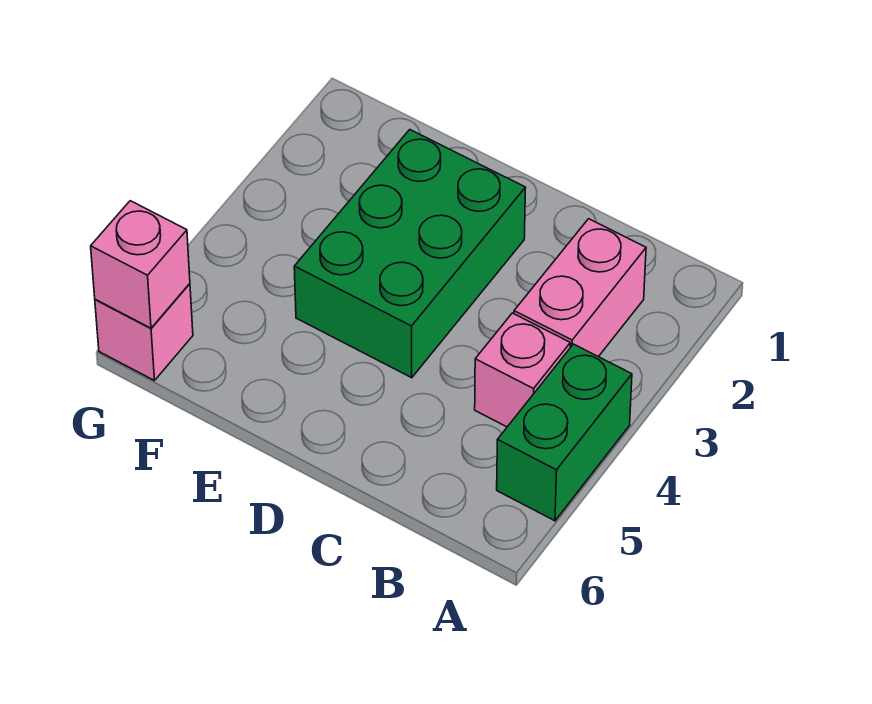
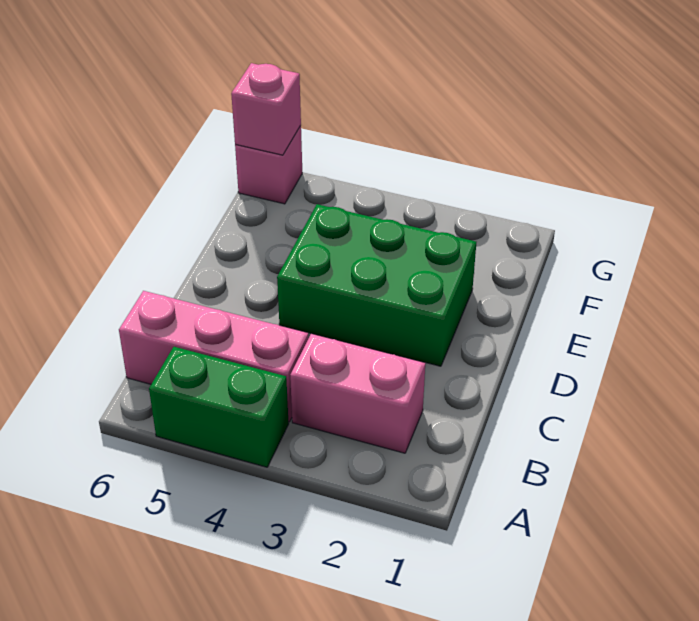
pink 1x1 brick [475,313,570,427] -> pink 1x3 brick [119,291,308,422]

